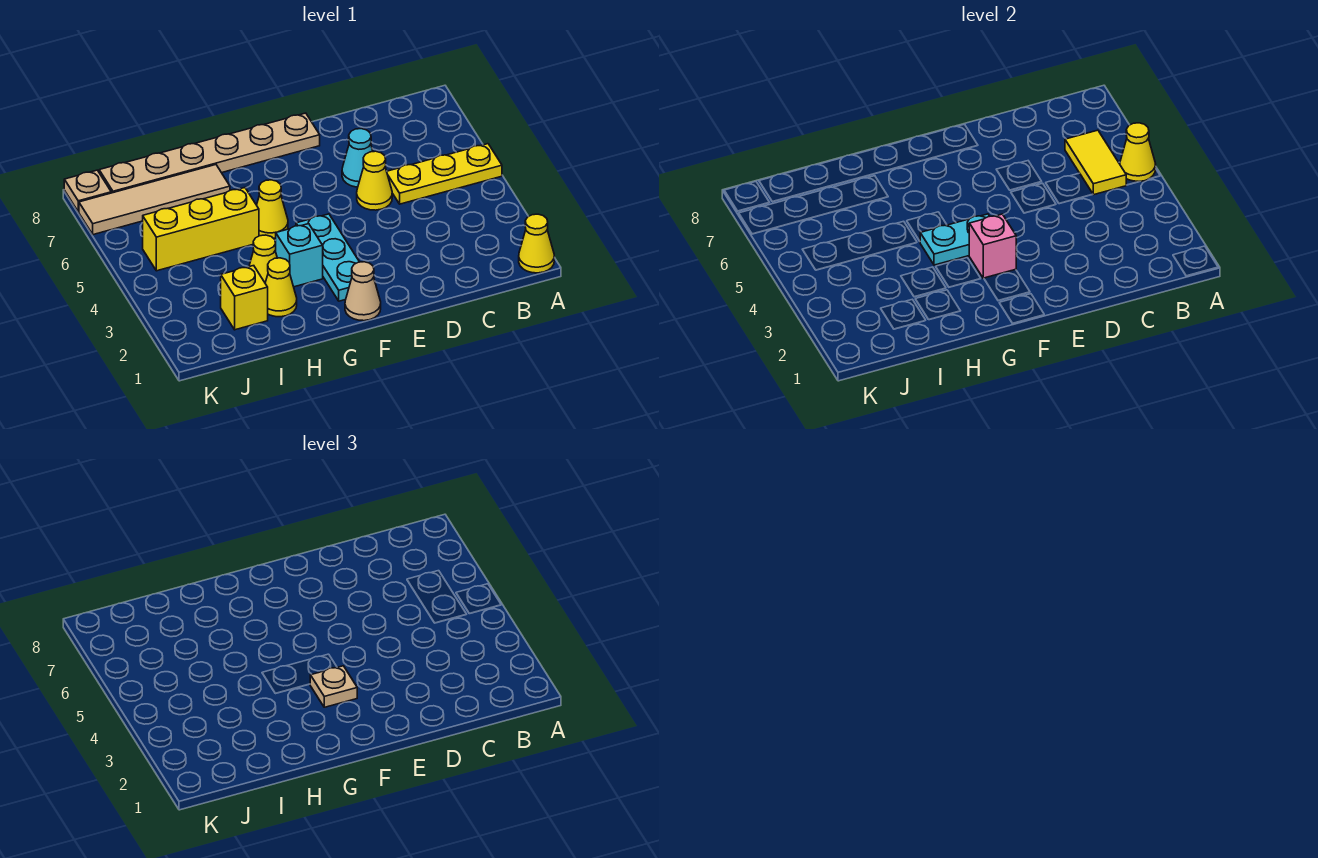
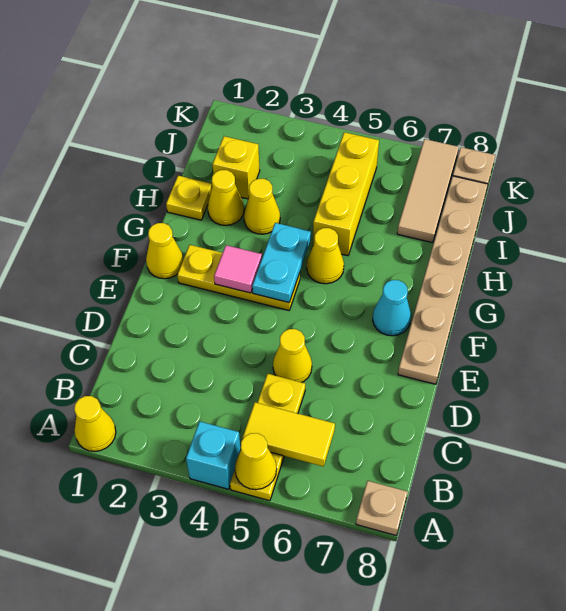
cyan 1x1 cone [342,129,373,187] -> cyan 1x1 cone moved to [373,280,411,336]
tan 1x1 cone [345,262,381,321] -> yellow 1x1 cone [146,223,183,279]
cyan 1x3 plate [296,214,359,301] -> yellow 1x3 plate [177,245,300,310]
pink 1x1 brick [969,214,1016,278] -> pink 1x1 tile [214,245,262,293]
tan 1x1 plate [310,666,357,707] -> tan 1x1 plate moved to [356,481,408,535]
cyan 1x1 brick [276,224,323,287] -> cyan 1x1 brick moved to [186,421,241,489]
none -> yellow 1x1 plate [166,176,212,220]
tan 1x4 tile [79,165,230,235] -> tan 1x3 tile [397,139,459,243]

